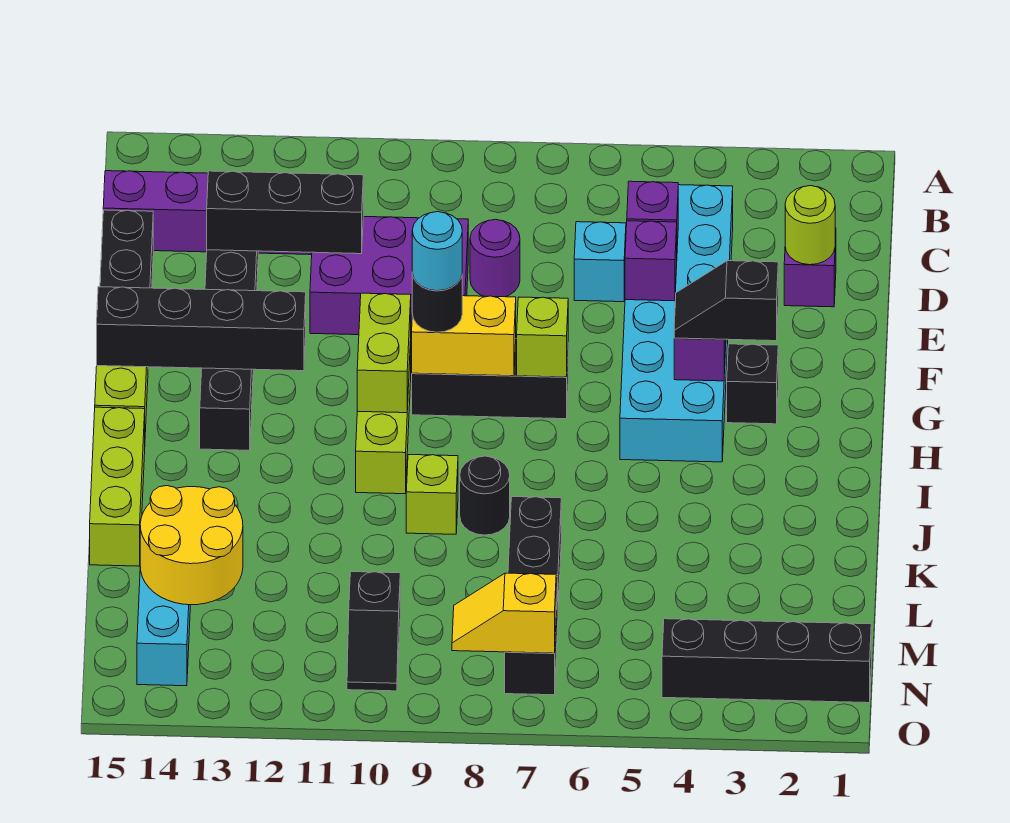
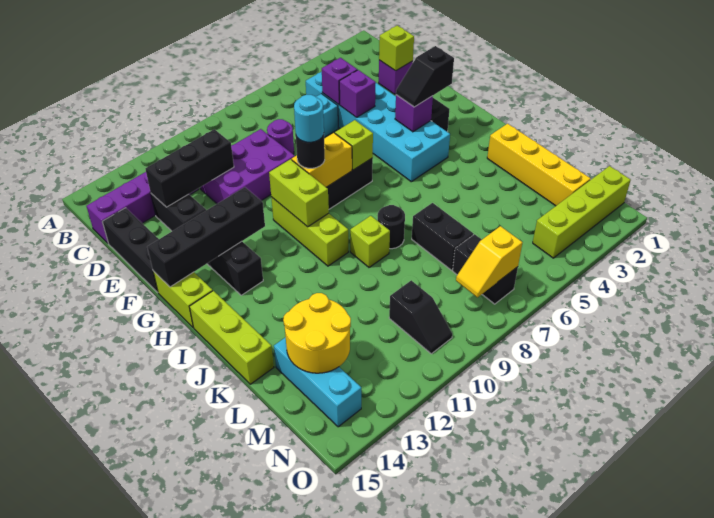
lime 1x1 round brick [785,186,835,265] -> lime 1x1 brick [379,25,414,71]
none -> yellow 1x4 brick [487,124,591,206]
black 1x4 brick [662,619,871,703] -> lime 1x4 brick [533,166,631,258]

